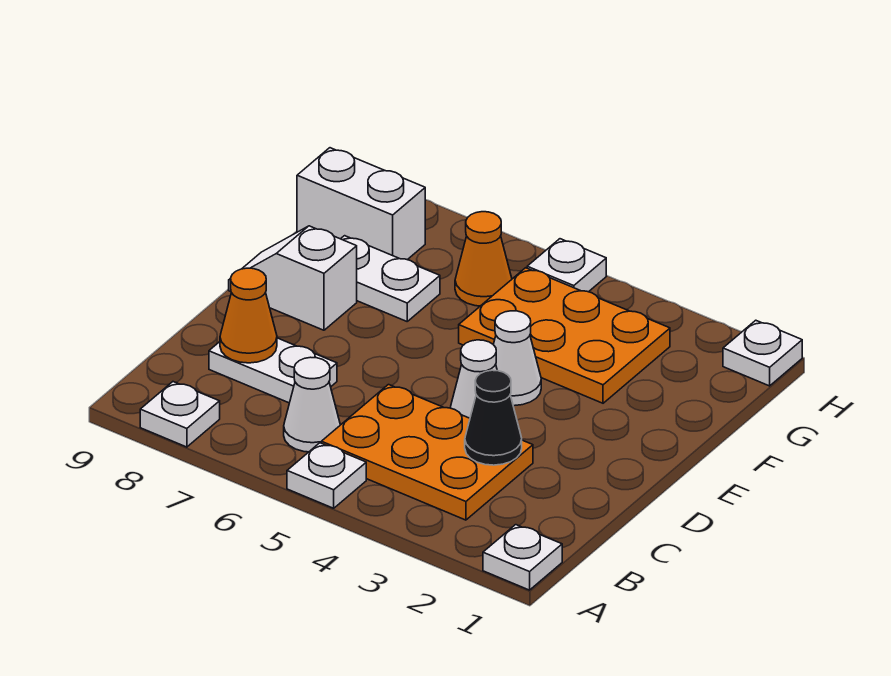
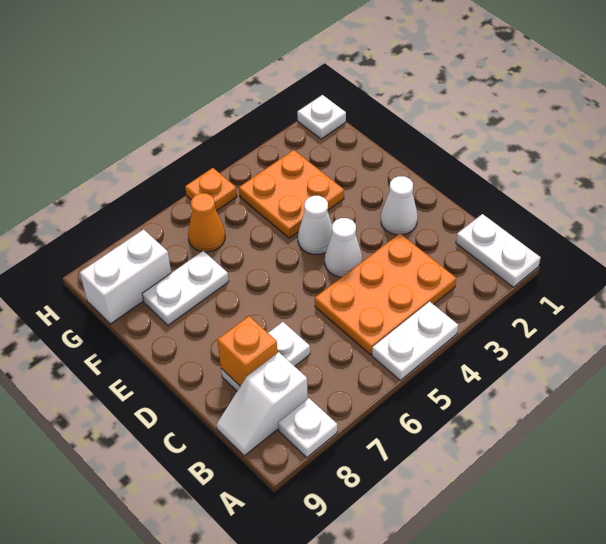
white 1x1 plate [483,525,562,590] -> white 1x2 plate [456,214,541,287]
white 1x1 plate [287,443,366,508] -> white 1x2 plate [372,302,458,380]
white 1x1 cone [284,357,340,452] -> white 1x1 cone moved to [381,176,418,235]
black 1x1 cone [465,370,522,465] -> none
orange 1x1 cone [220,268,277,363] -> orange 1x1 brick [217,316,277,386]
white 1x2 slope [229,226,357,330] -> white 1x2 slope moved to [216,352,308,456]
orange 2x3 plate [459,268,670,403] -> orange 2x2 plate [239,150,344,238]
white 1x1 plate [527,239,606,292] -> orange 1x1 plate [185,168,237,211]

